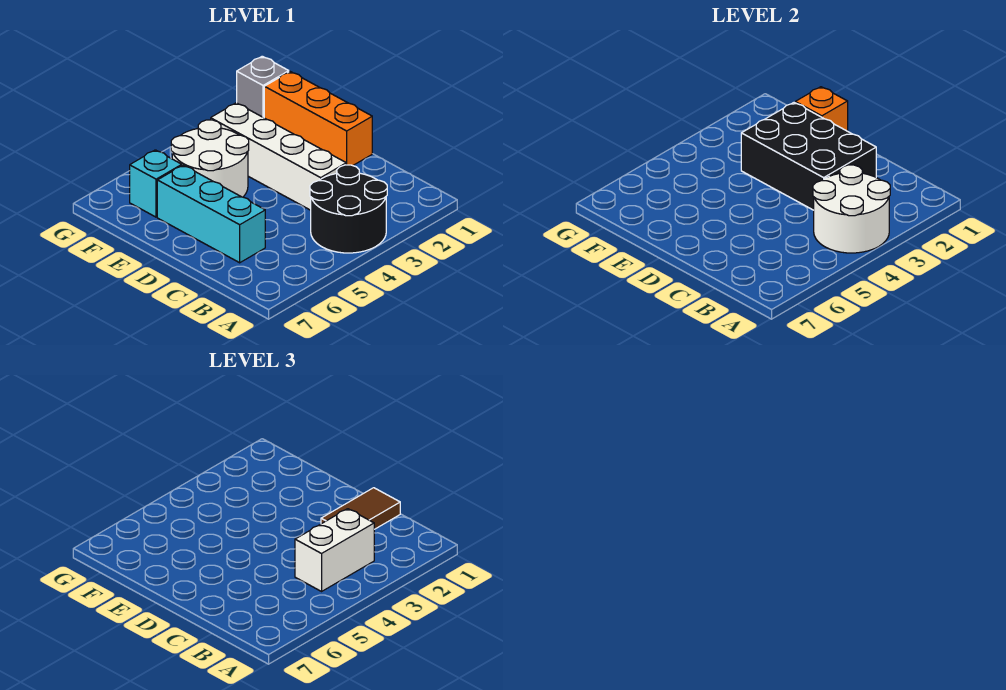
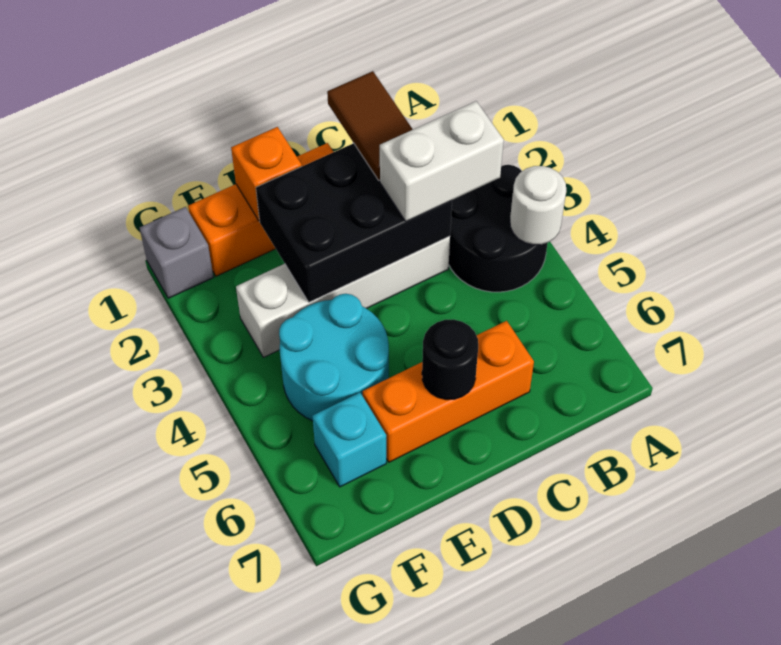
white 2x2 round brick [813,165,890,253] -> white 1x1 round brick [510,166,566,245]
white 1x2 brick [295,509,374,591] -> white 1x2 brick turned to [380,101,504,222]
cyan 1x3 brick [157,165,265,263] -> orange 1x3 brick [363,321,534,462]
none -> black 1x1 round brick [422,319,478,400]
white 2x2 round brick [171,120,249,197] -> cyan 2x2 round brick [279,294,389,421]

